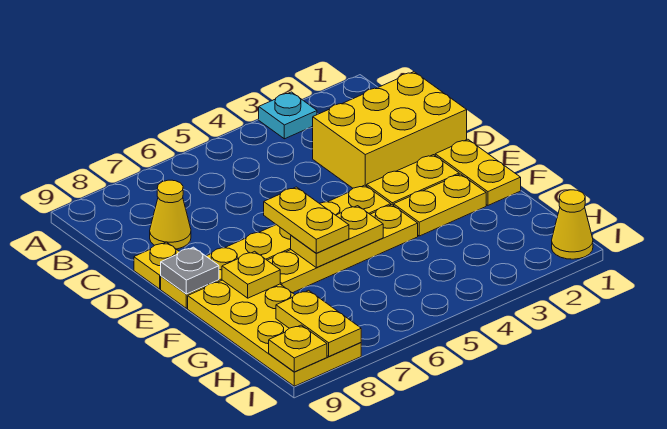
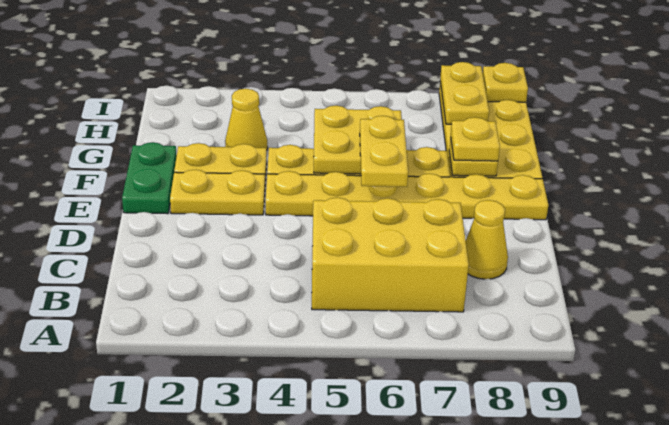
cyan 1x1 plate [259,92,317,139] -> none
yellow 2x3 brick [313,72,467,188] -> yellow 2x3 brick moved to [312,197,469,312]
yellow 1x1 plate [134,242,180,289] -> yellow 1x1 plate moved to [451,117,500,161]
yellow 1x2 plate [435,139,521,205] -> green 1x2 plate [122,142,177,214]
grey 1x1 plate [161,247,219,294] -> none
yellow 1x2 plate [291,206,383,268] -> yellow 2x2 plate [314,106,402,174]
yellow 1x1 cone [552,190,593,259] -> yellow 1x1 cone moved to [225,89,268,149]

